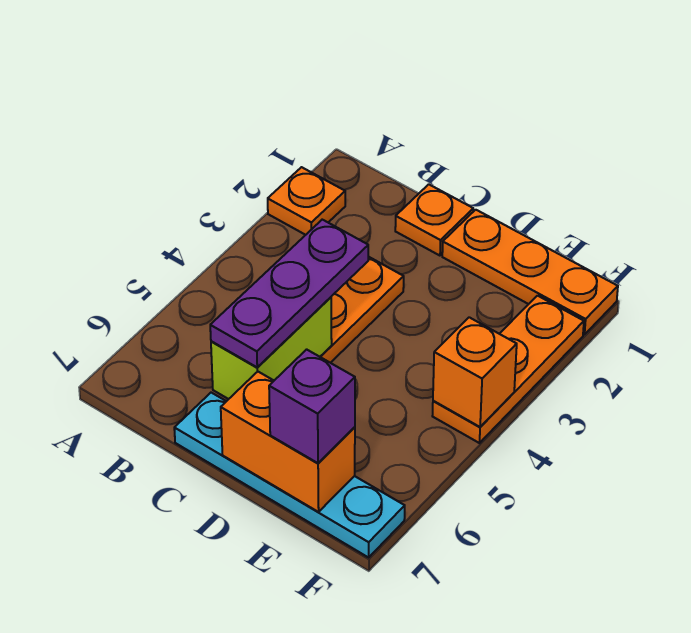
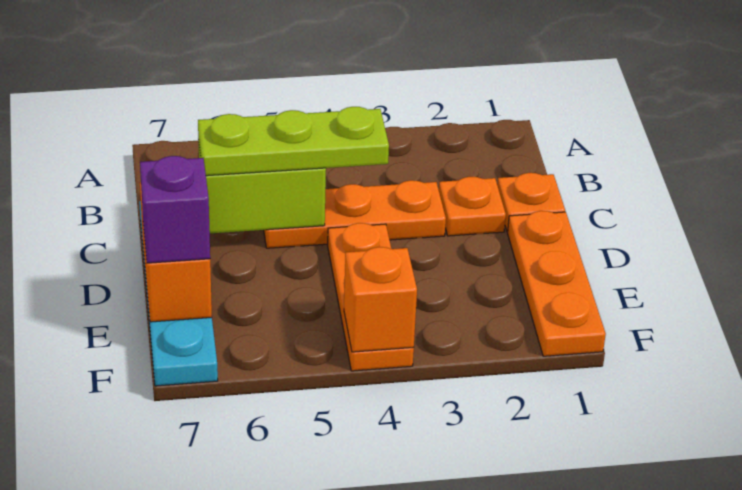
orange 1x1 plate [268,167,345,235] -> orange 1x1 plate moved to [439,177,506,236]
purple 1x3 plate [210,220,368,367] -> lime 1x3 plate [198,107,389,176]
orange 1x3 plate [433,296,584,443] -> orange 1x3 plate turned to [328,223,414,371]

